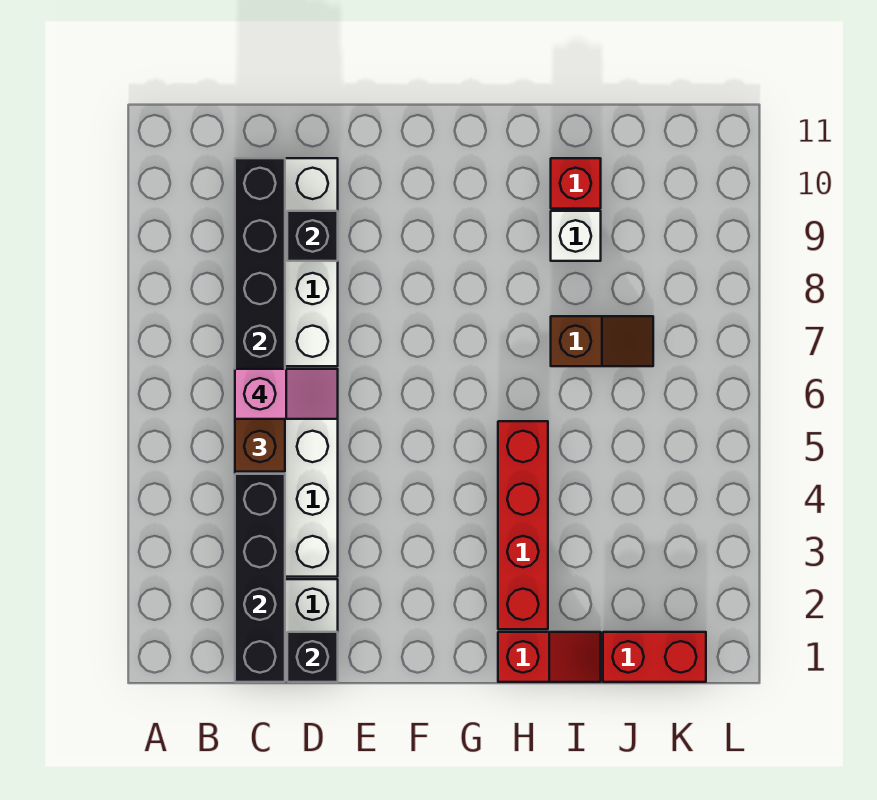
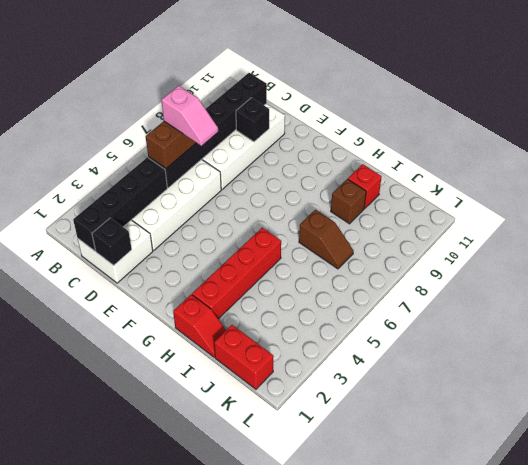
white 1x1 brick [551,211,601,261] -> brown 1x1 brick [331,179,366,224]

